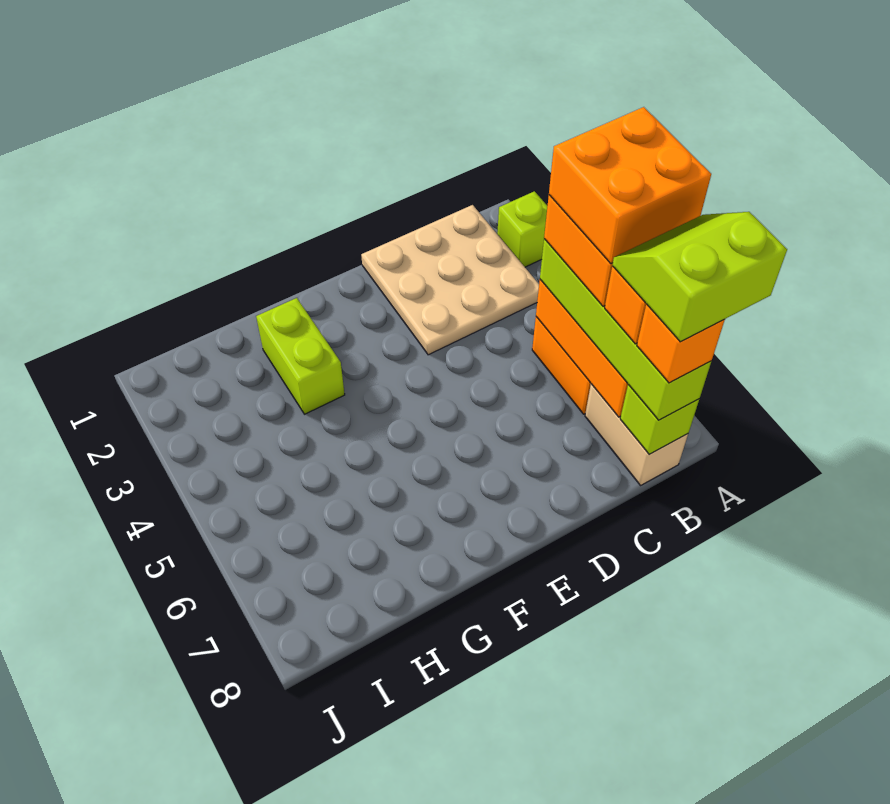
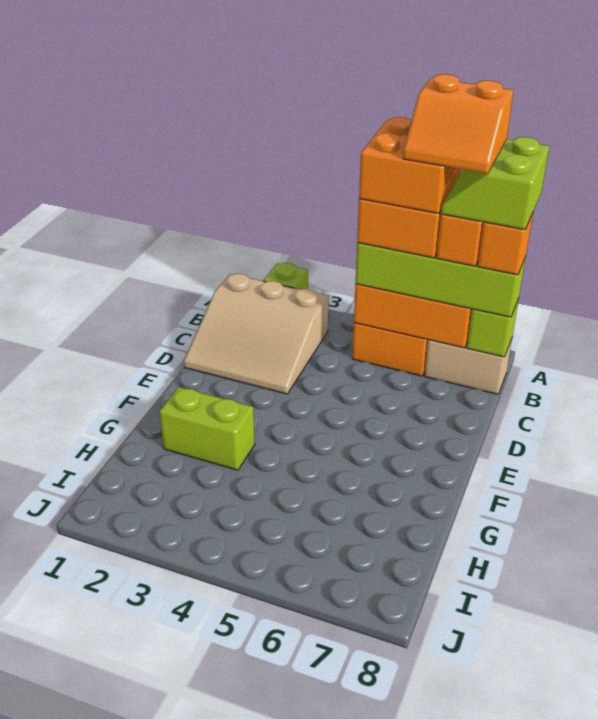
none -> orange 2x2 slope [403,74,514,174]
tan 3x3 plate [361,205,539,355] -> tan 3x3 slope [184,274,329,394]

